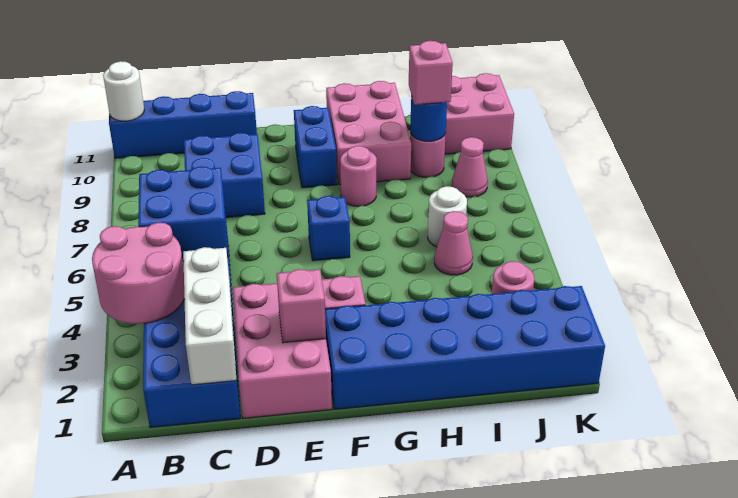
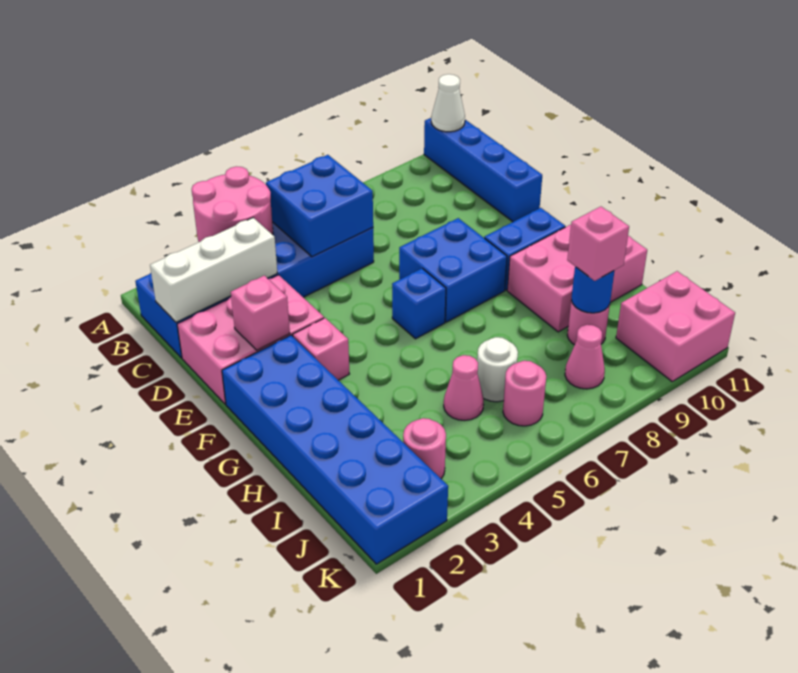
white 1x1 round brick [103,61,144,121] -> white 1x1 cone [431,74,465,132]
blue 2x2 brick [184,133,265,217] -> blue 2x2 brick moved to [399,218,507,322]
pink 1x1 round brick [340,146,377,206] -> pink 1x1 round brick moved to [503,361,546,426]

